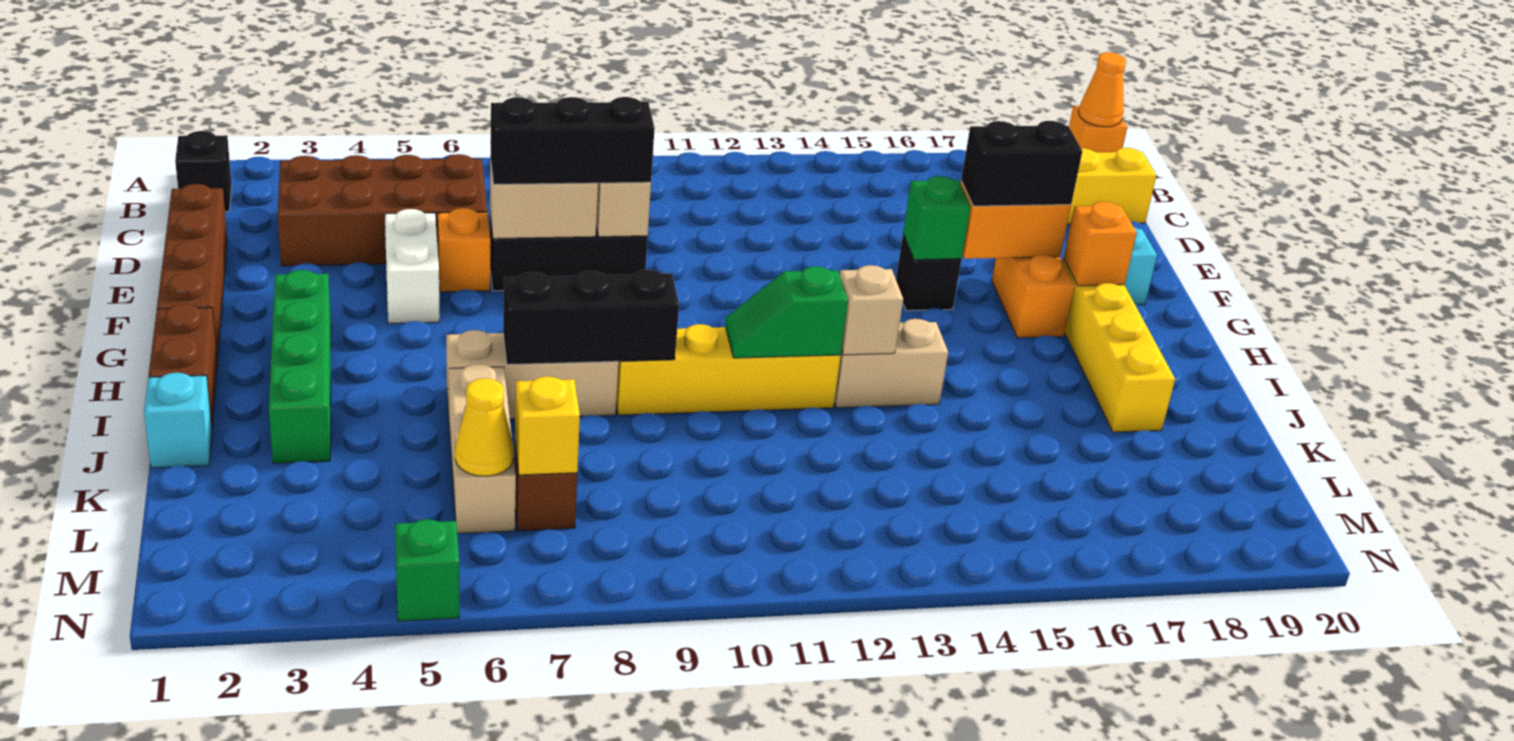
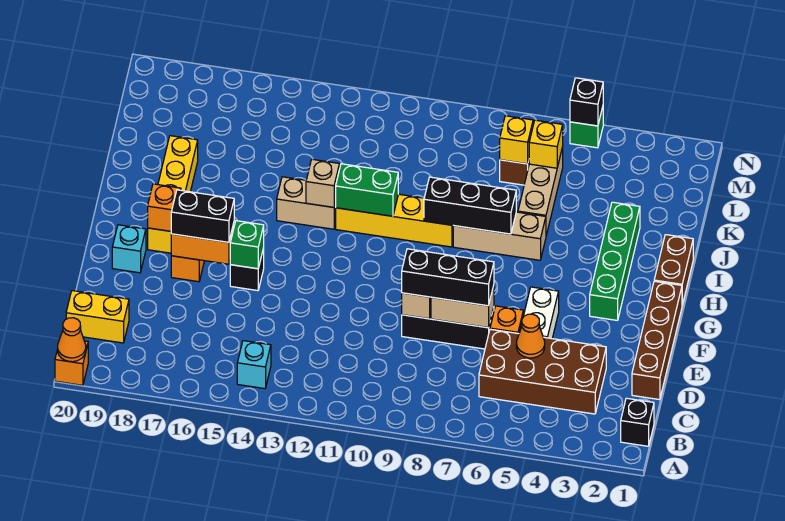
none -> orange 1x1 cone [516,314,545,358]
green 1x2 slope [725,266,848,358] -> green 1x2 brick [336,164,398,216]
cyan 1x1 brick [144,373,212,468] -> cyan 1x1 brick moved to [237,341,271,389]
yellow 1x1 cone [455,378,514,476] -> yellow 1x1 brick [529,120,563,168]
none -> black 1x1 brick [570,78,603,126]

